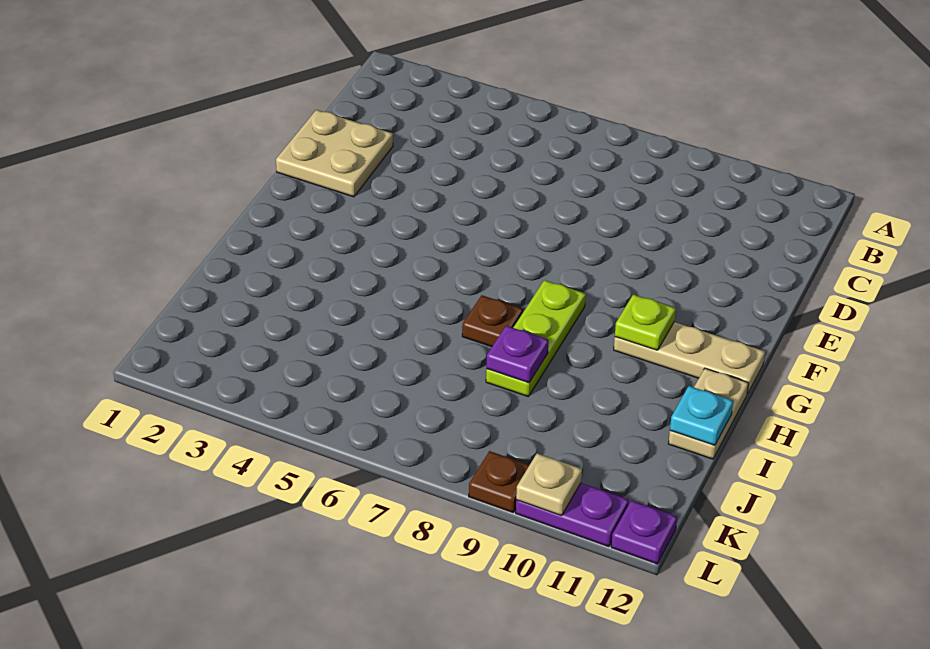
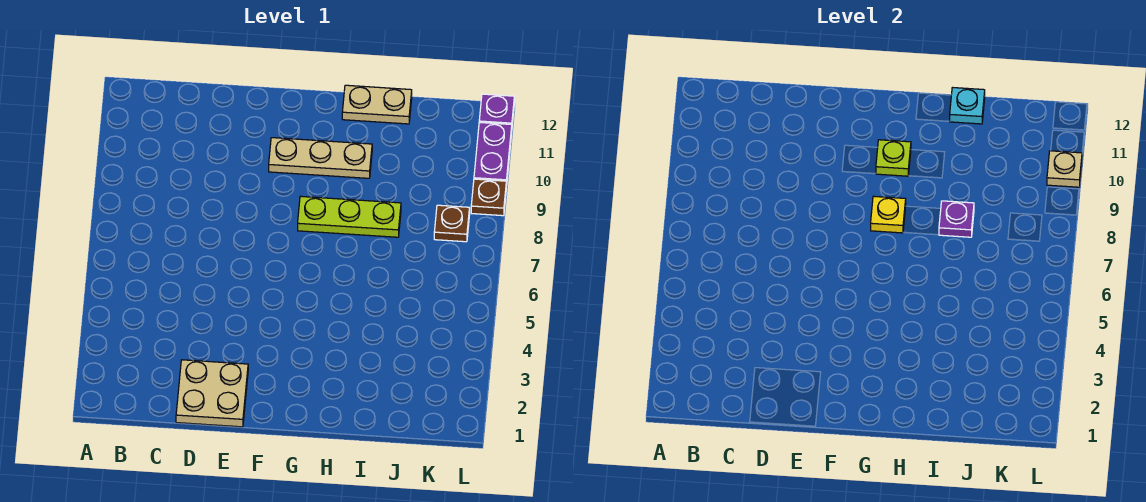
none -> yellow 1x1 plate [871,196,906,233]
tan 1x3 plate [614,322,765,394] -> tan 1x3 plate turned to [269,138,372,178]
brown 1x1 plate [462,295,523,347] -> brown 1x1 plate moved to [434,205,470,242]

